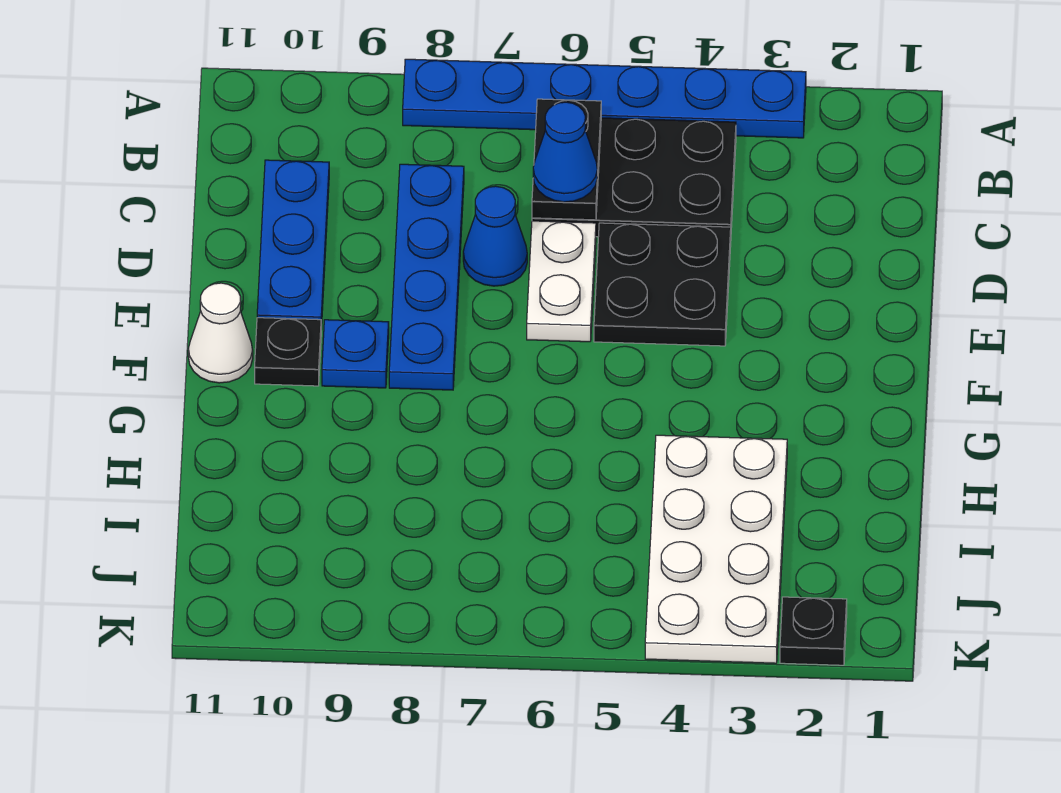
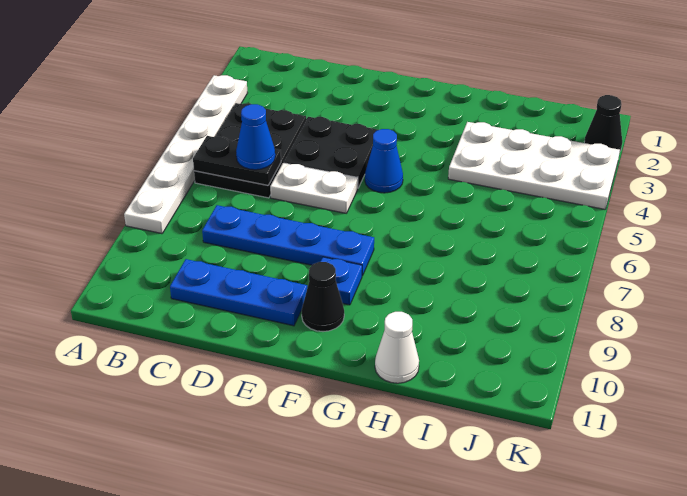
blue 1x6 plate [403,59,806,138] -> white 1x6 plate [124,75,247,234]
blue 1x1 cone [463,186,527,286] -> blue 1x1 cone moved to [365,129,403,193]
black 1x1 plate [255,318,321,386] -> black 1x1 cone [302,262,344,332]
white 1x1 cone [188,283,253,383] -> white 1x1 cone moved to [375,312,419,383]
black 1x1 plate [780,597,847,665] -> black 1x1 cone [584,95,622,151]

